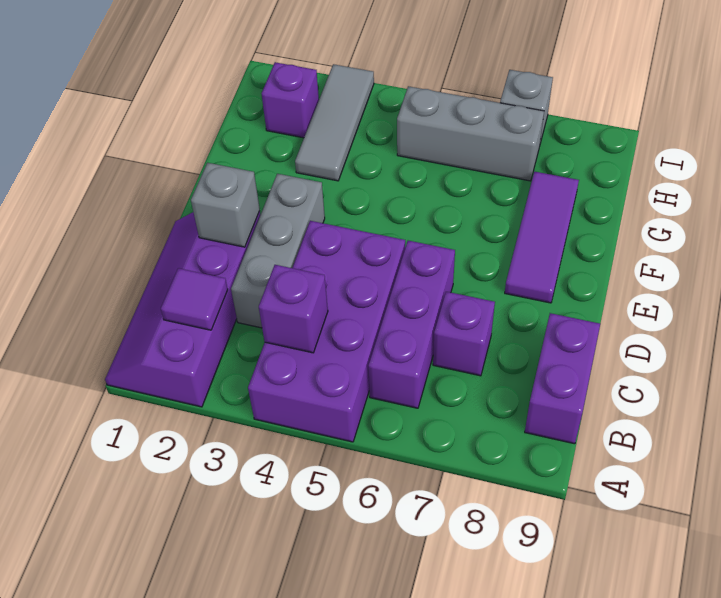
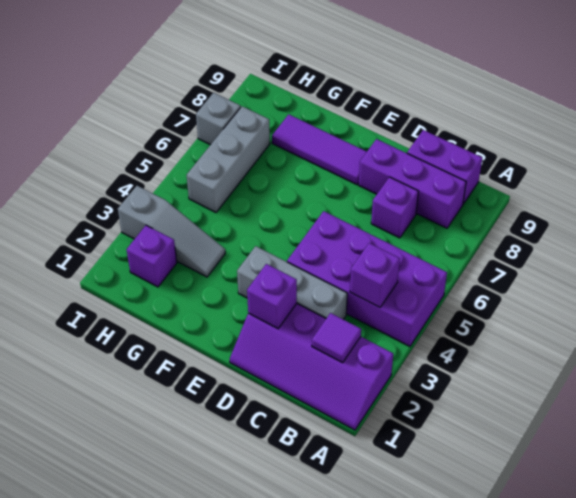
purple 1x3 brick [368,241,455,408] -> purple 1x3 brick moved to [359,139,466,228]
grey 1x1 brick [191,163,260,247] -> purple 1x1 brick [247,264,297,329]
grey 1x3 tile [295,64,374,181] -> grey 1x3 slope [118,186,225,277]

